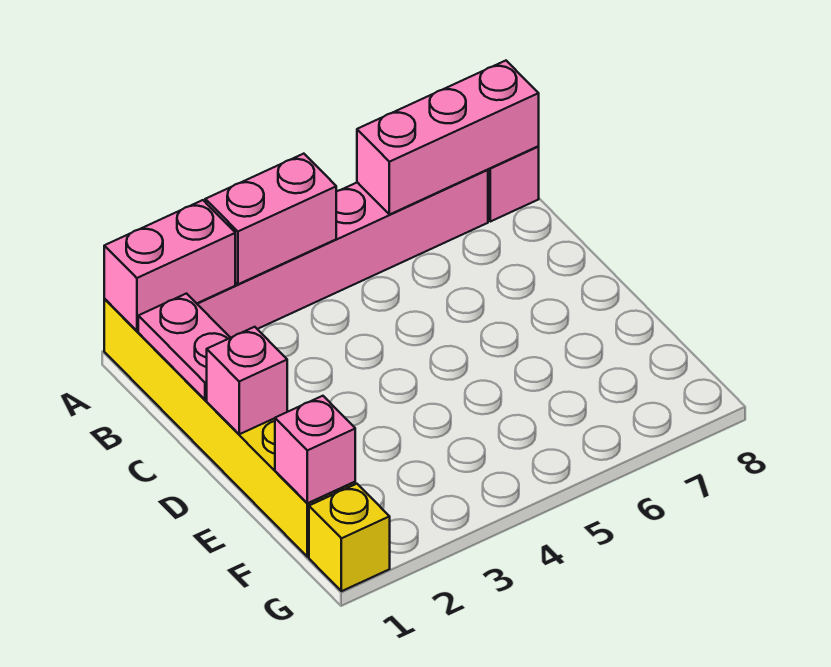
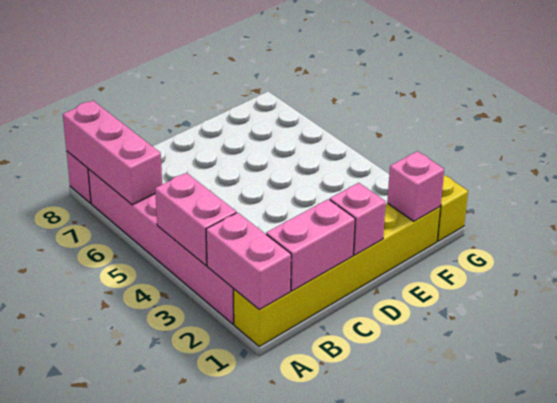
pink 1x2 plate [138,294,230,400] -> pink 1x2 brick [266,199,355,291]

